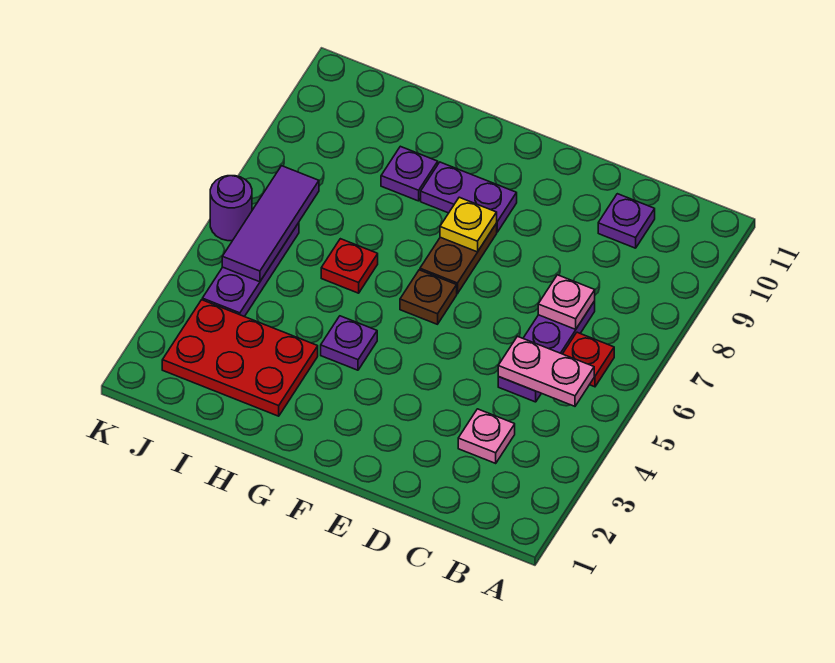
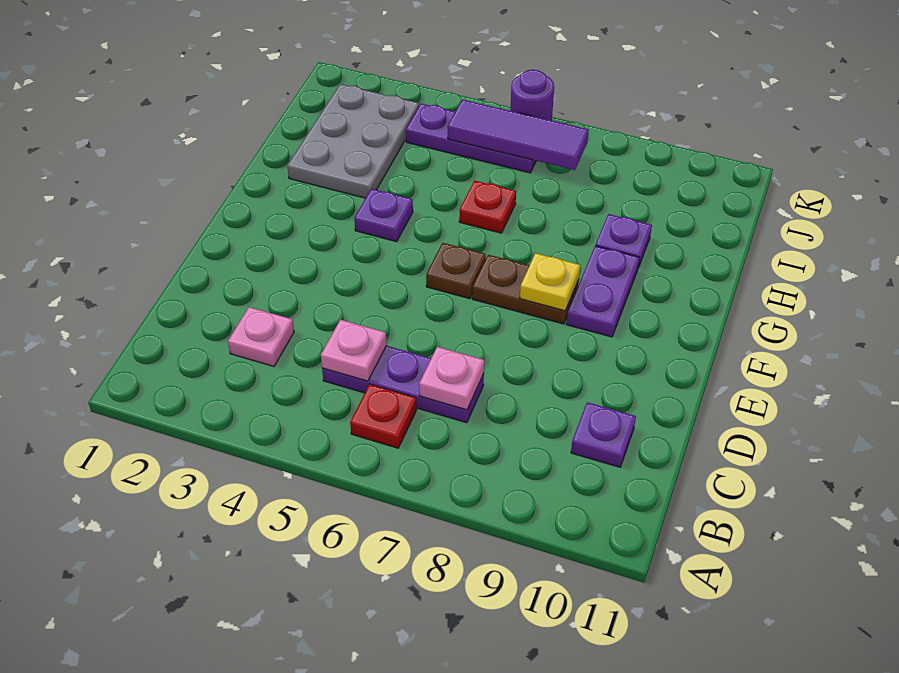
pink 1x2 plate [498,336,594,406] -> pink 1x1 plate [321,320,387,381]
red 2x3 plate [162,300,318,416] -> grey 2x3 plate [287,84,419,198]

